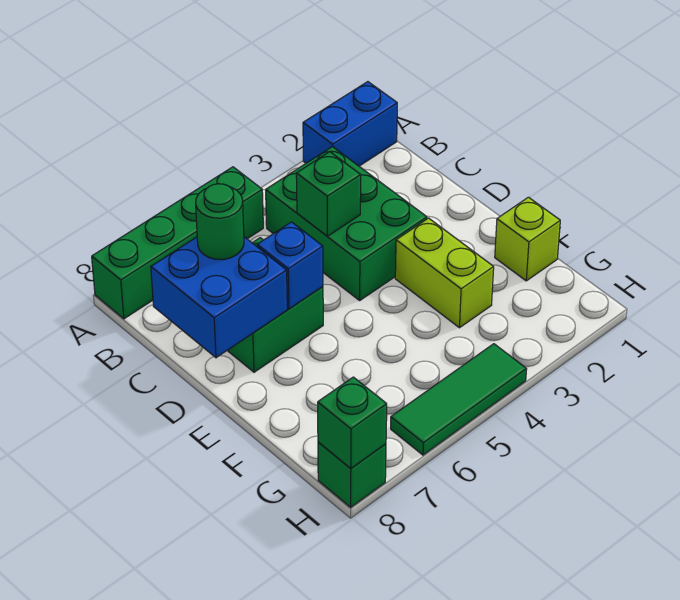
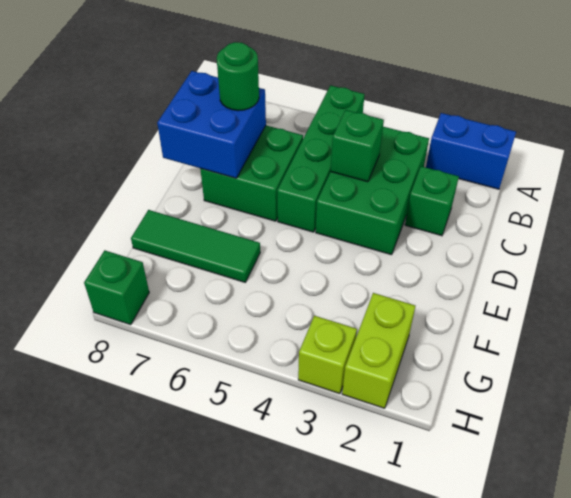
green 1x4 brick [92,167,263,319] -> green 1x4 brick turned to [277,85,365,232]
blue 1x1 brick [257,222,323,309] -> none
lime 1x2 brick [395,218,494,328] -> lime 1x2 brick moved to [342,293,415,408]
lime 1x1 brick [495,197,560,281] -> lime 1x1 brick moved to [298,316,357,394]
green 1x3 tile [391,344,527,455] -> green 1x3 tile moved to [131,210,260,282]
green 1x1 brick [318,377,387,468] -> green 1x1 brick moved to [405,166,459,236]

